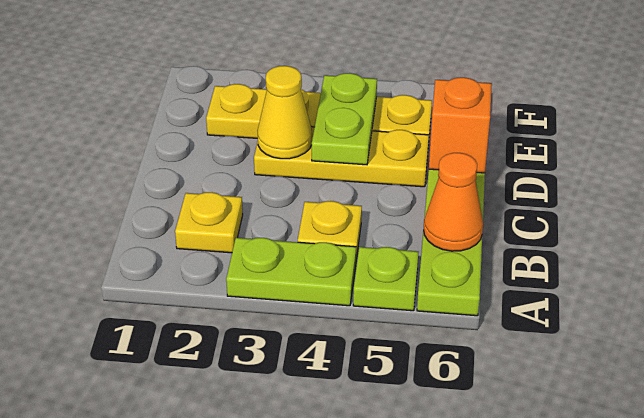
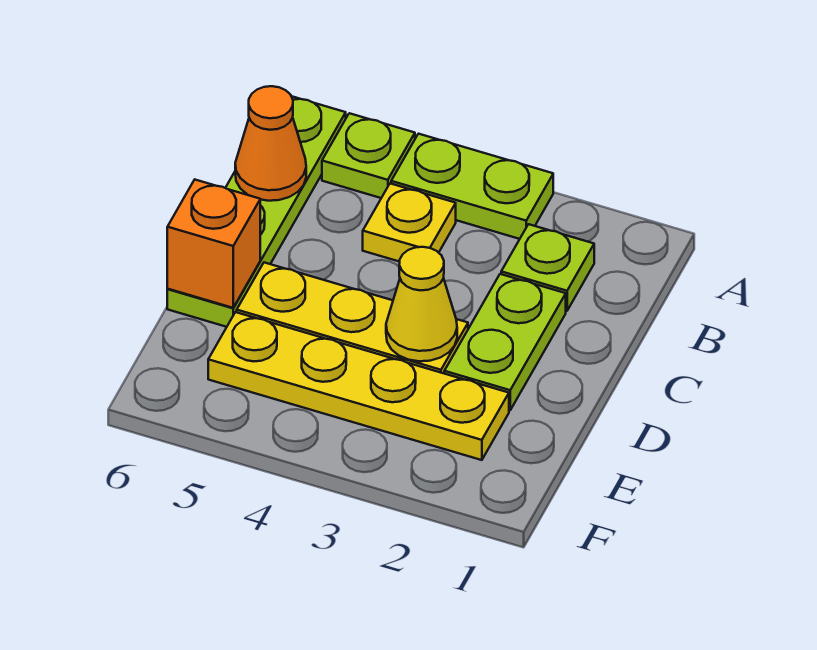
yellow 1x1 plate [175,192,243,253] -> lime 1x1 plate [501,224,594,311]
lime 1x2 plate [312,73,377,165] -> lime 1x2 plate moved to [444,274,566,410]

